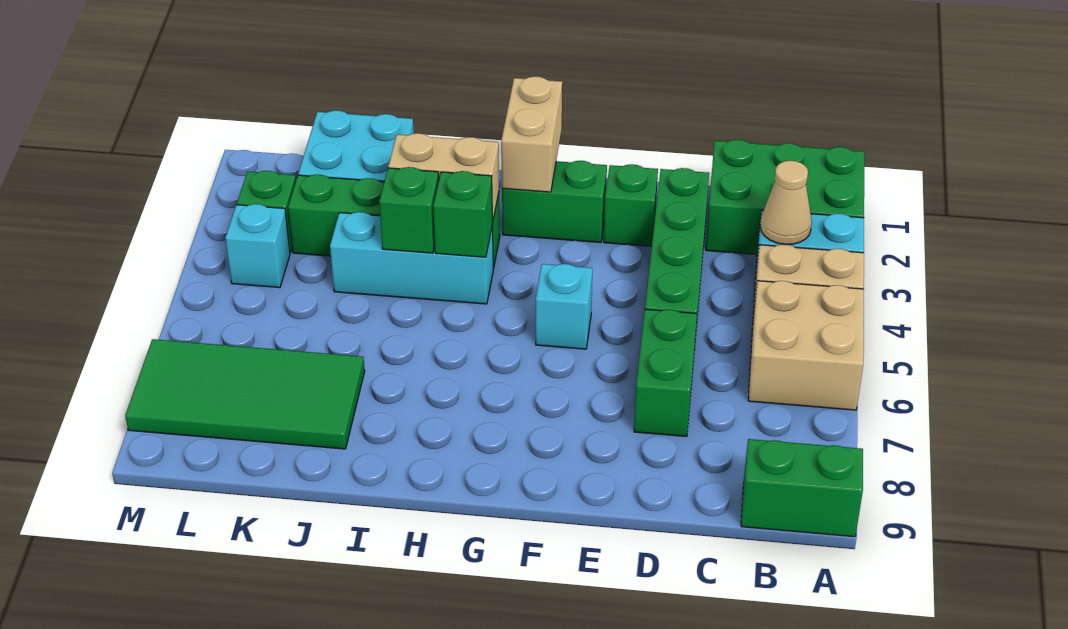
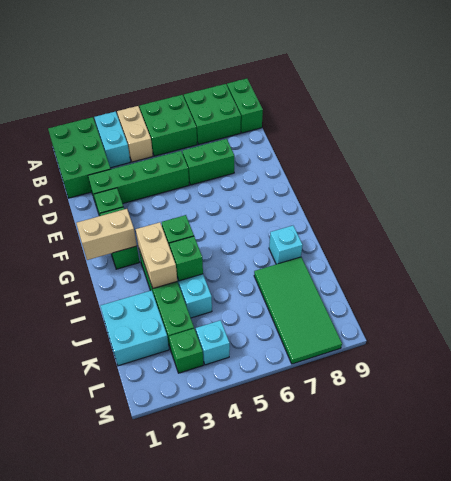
tan 2x2 brick [748,281,864,410] -> green 2x2 brick [140,95,197,156]
none -> green 2x2 brick [184,84,241,144]
tan 1x1 cone [760,161,812,245] -> none
cyan 1x1 brick [536,264,592,349] -> cyan 1x1 brick moved to [269,226,303,264]

